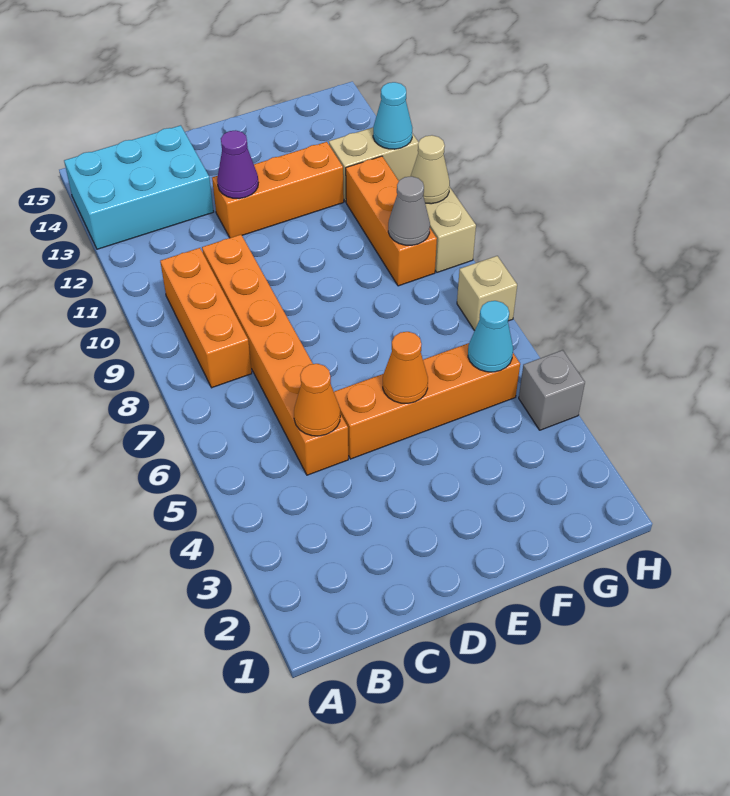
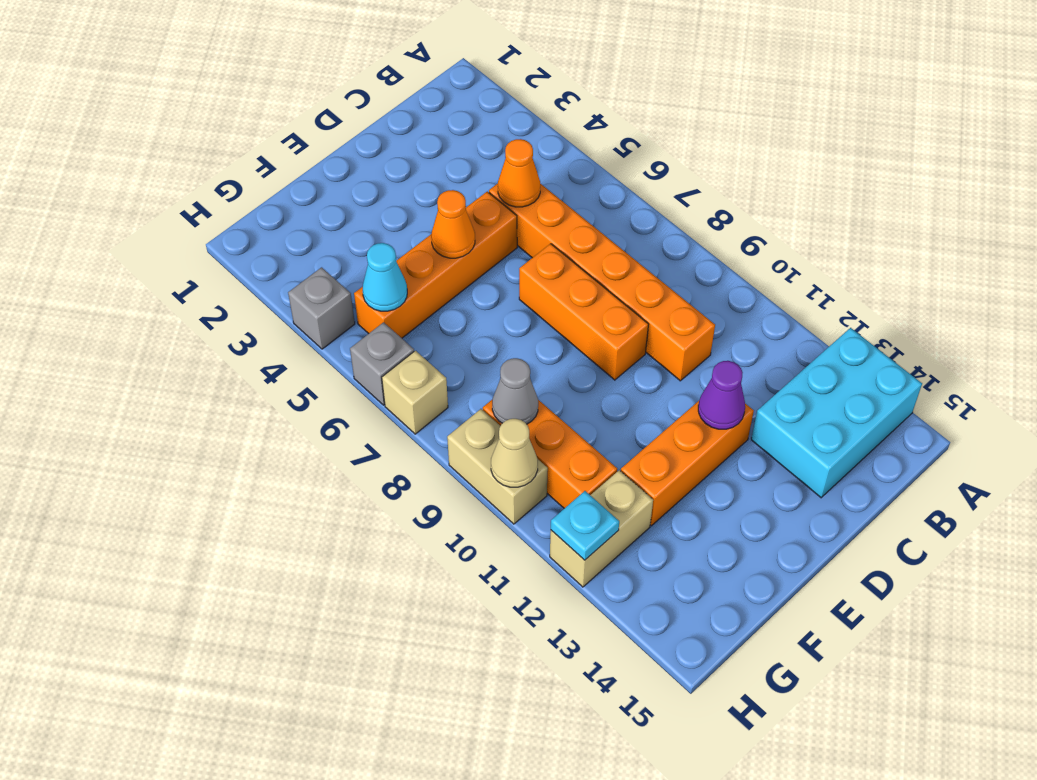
orange 1x3 brick [160,248,252,388] -> orange 1x3 brick moved to [519,244,649,380]
none -> grey 1x1 brick [350,322,414,405]
cyan 1x1 cone [373,82,412,149] -> cyan 1x1 plate [551,491,619,560]

